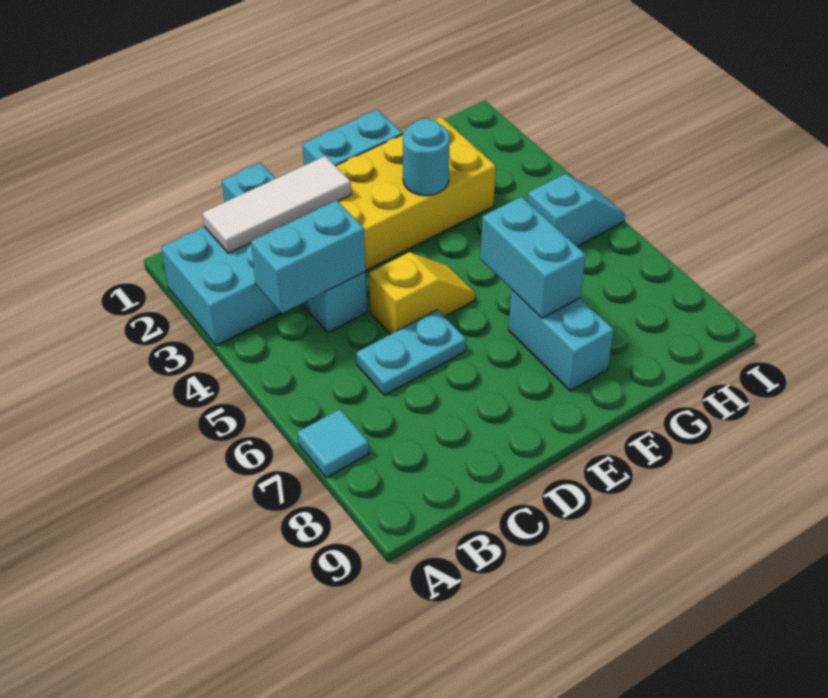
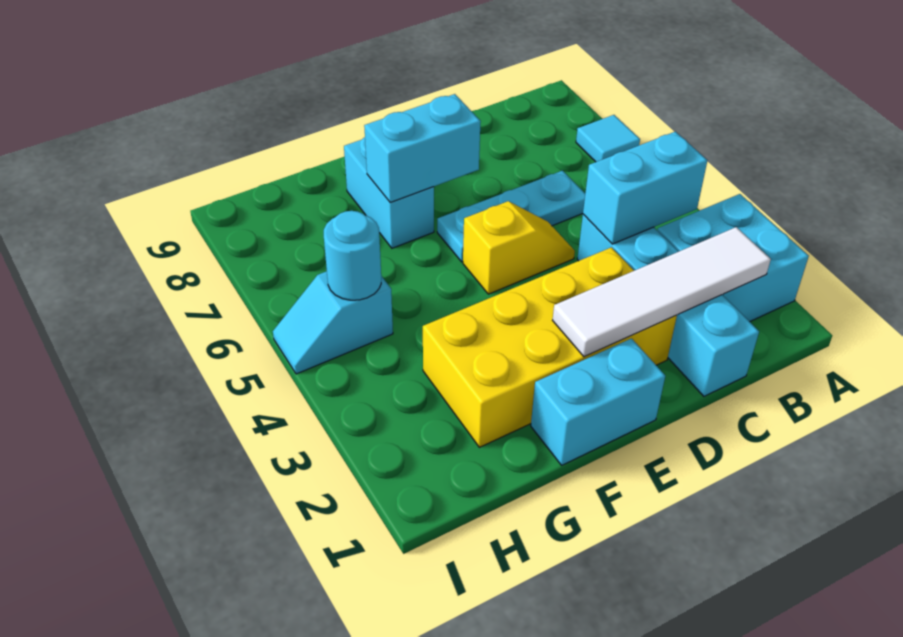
white 1x3 tile [202,156,351,253] -> white 1x4 tile [553,227,771,357]
cyan 1x2 plate [357,310,466,395] -> cyan 1x3 plate [437,171,585,262]
yellow 1x2 slope [369,252,476,334] -> yellow 1x2 slope turned to [463,201,575,294]
cyan 1x1 round brick [403,119,450,196] -> cyan 1x1 round brick moved to [324,211,381,300]
cyan 1x2 brick [481,197,585,318] -> cyan 1x2 brick turned to [364,94,481,202]

